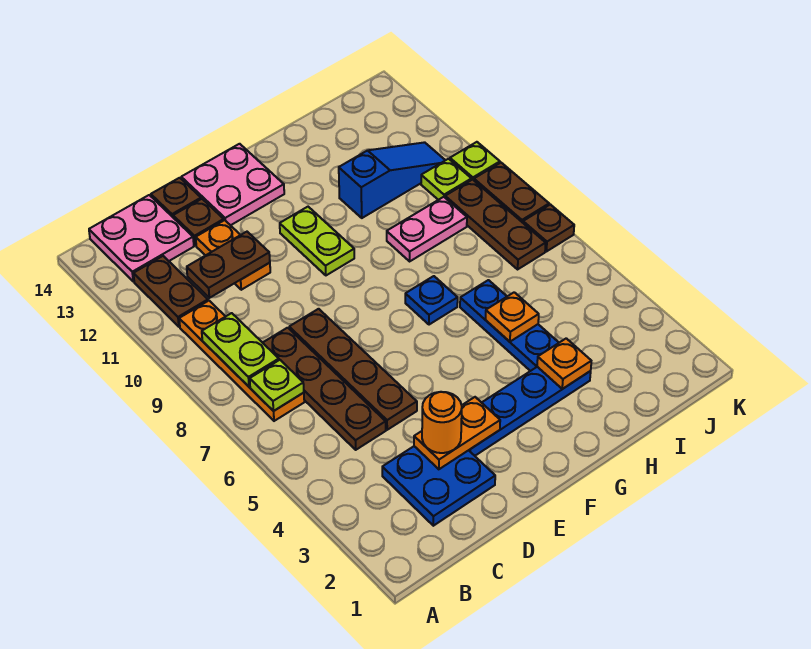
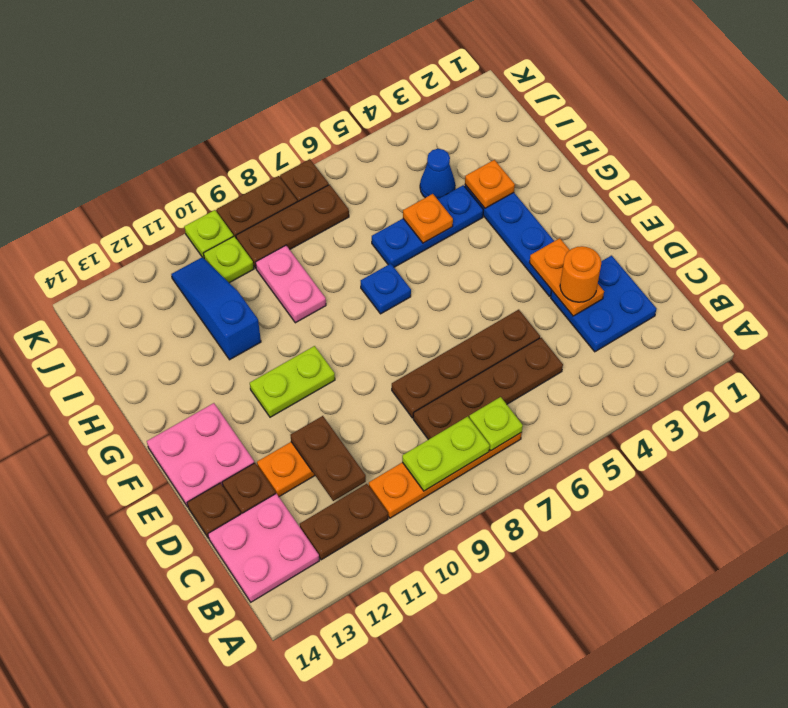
none -> blue 1x1 cone [420,149,455,199]

